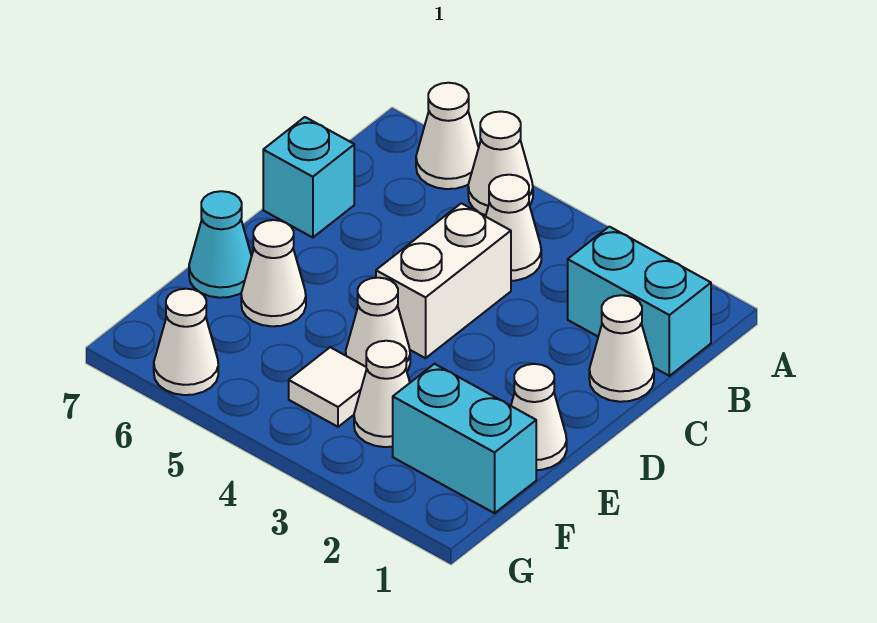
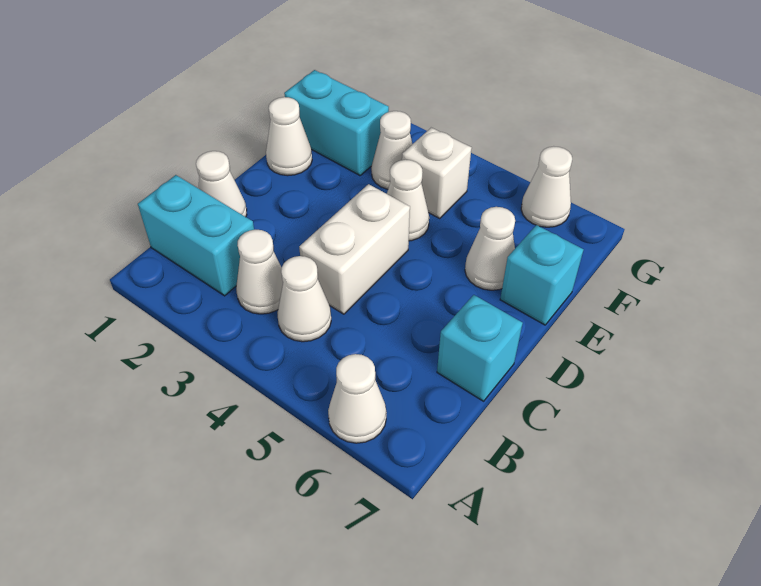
white 1x1 cone [468,112,533,215] -> white 1x1 cone moved to [236,230,283,314]
cyan 1x1 cone [189,191,252,298] -> cyan 1x1 brick [500,225,584,325]
white 1x1 tile [289,347,367,427] -> white 1x1 brick [402,128,472,219]

